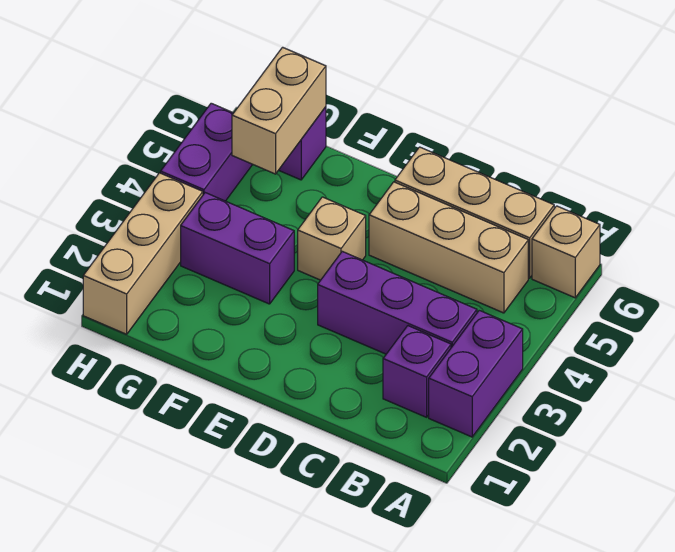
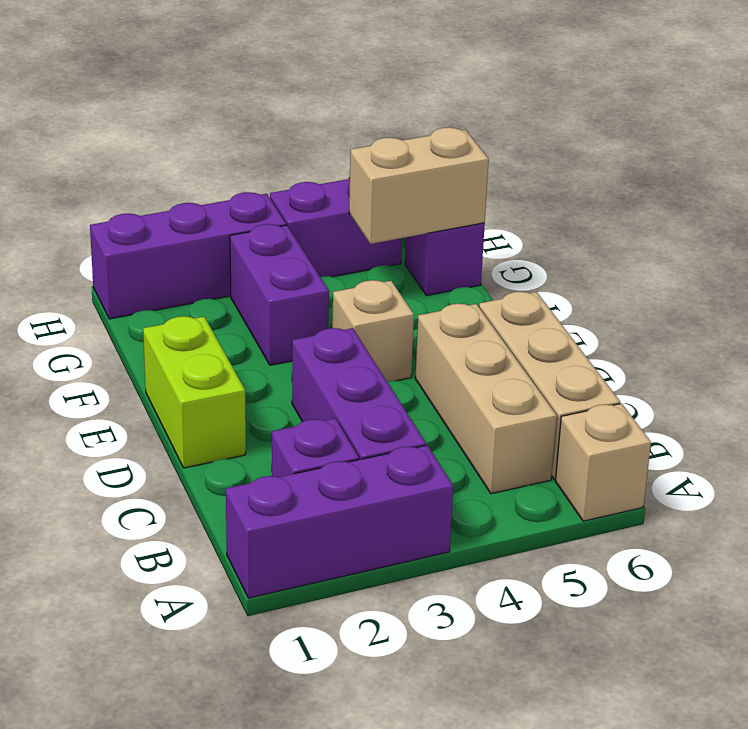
purple 1x2 brick [429,310,523,437] -> purple 1x3 brick [226,445,453,598]
none -> lime 1x2 brick [143,316,246,468]
tan 1x3 brick [83,173,203,334] -> purple 1x3 brick [90,192,286,319]

